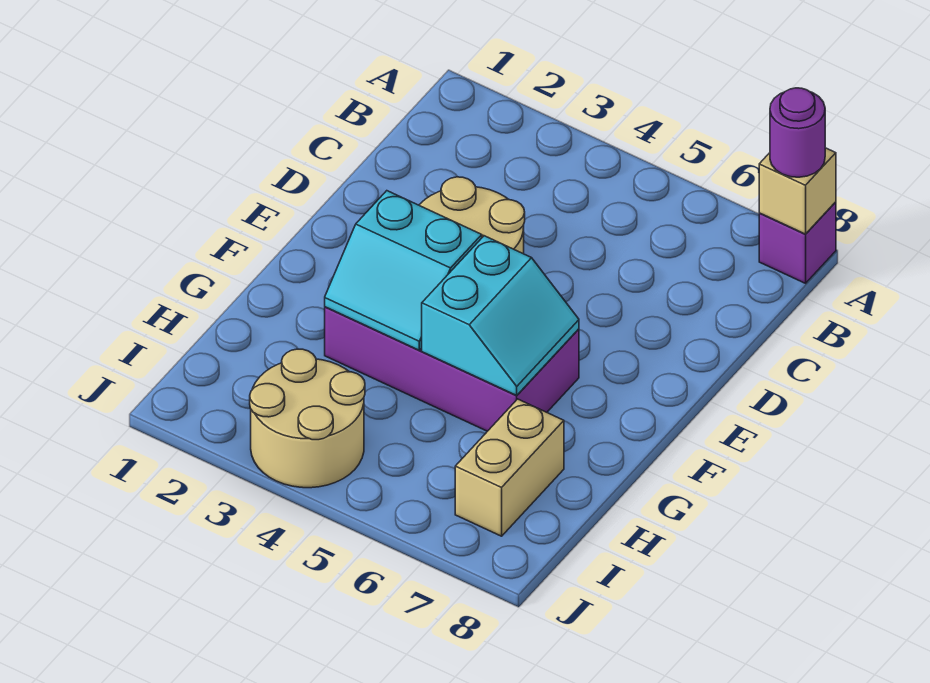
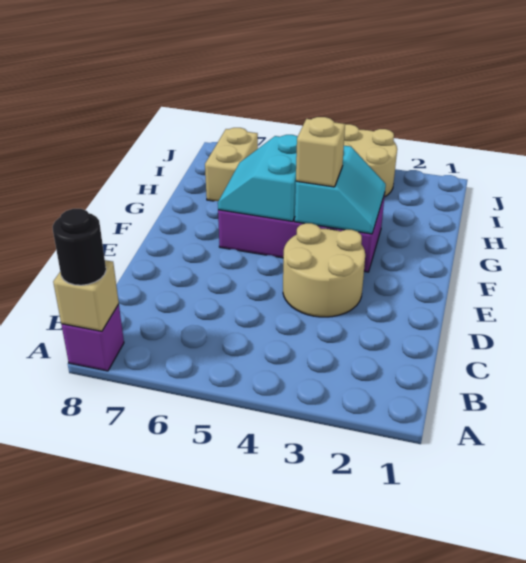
purple 1x1 round brick [770,88,825,177] -> black 1x1 round brick [53,209,106,285]
cyan 2x2 slope [325,191,482,350] -> cyan 2x2 slope turned to [295,146,386,234]
none -> tan 1x1 brick [296,117,345,187]

